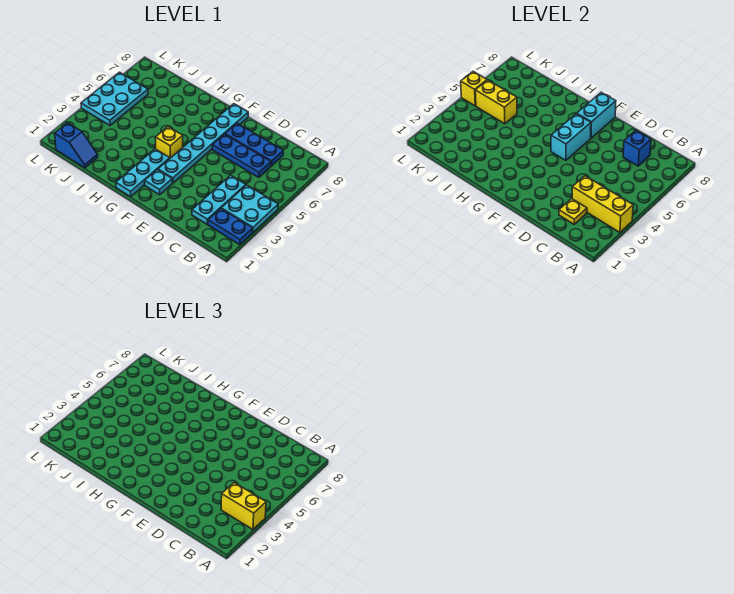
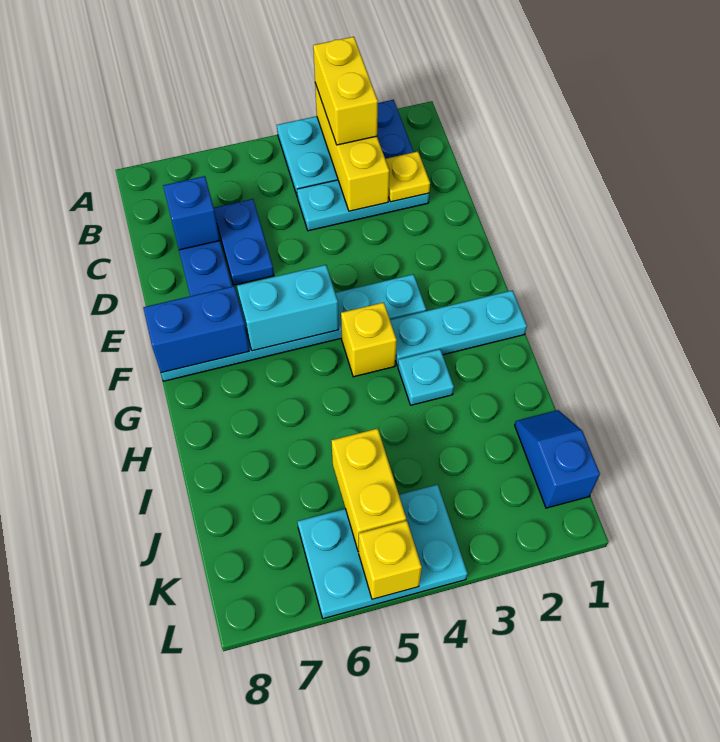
blue 1x3 plate [212,134,271,178] -> blue 1x2 plate [214,199,274,285]
cyan 1x1 plate [145,170,172,195] -> cyan 1x1 plate moved to [398,349,454,405]
cyan 1x2 brick [577,92,616,138] -> blue 1x2 brick [143,286,249,373]

